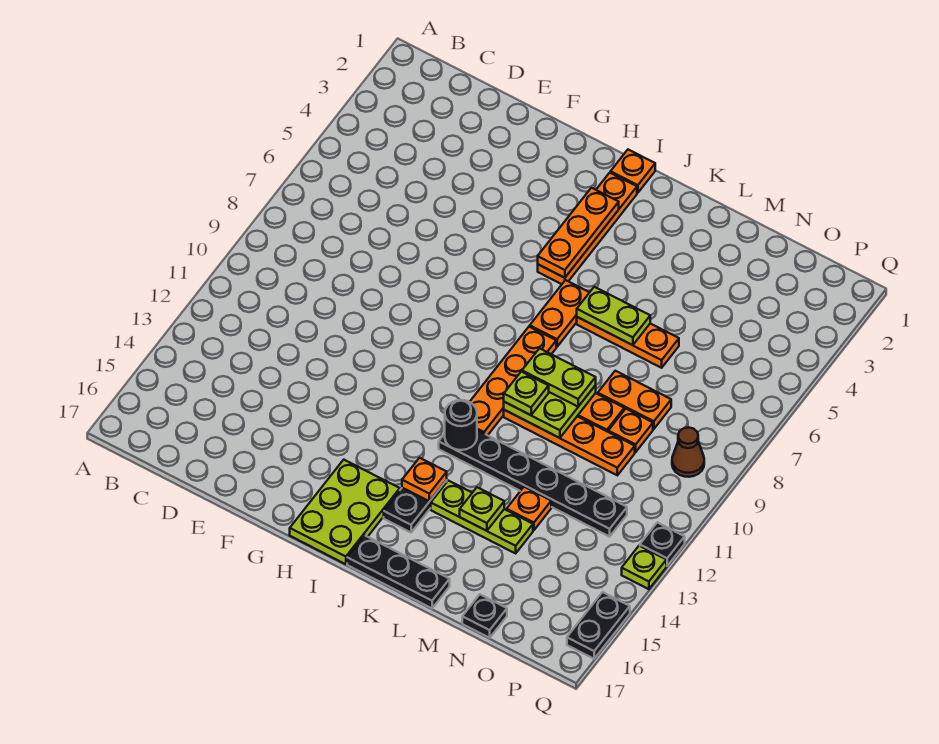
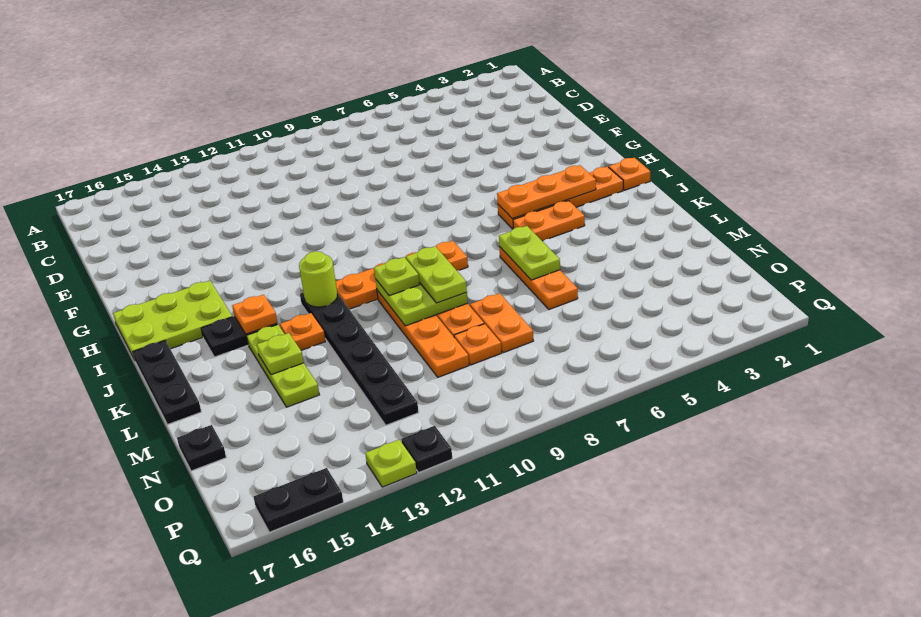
orange 1x2 plate [530,280,590,347] -> orange 1x2 plate moved to [513,201,585,241]
black 1x1 round brick [445,400,477,450] -> lime 1x1 round brick [299,251,337,307]
orange 1x1 plate [507,487,551,530] -> orange 1x1 plate moved to [280,313,325,350]
brown 1x1 cone [672,427,704,477] -> none

